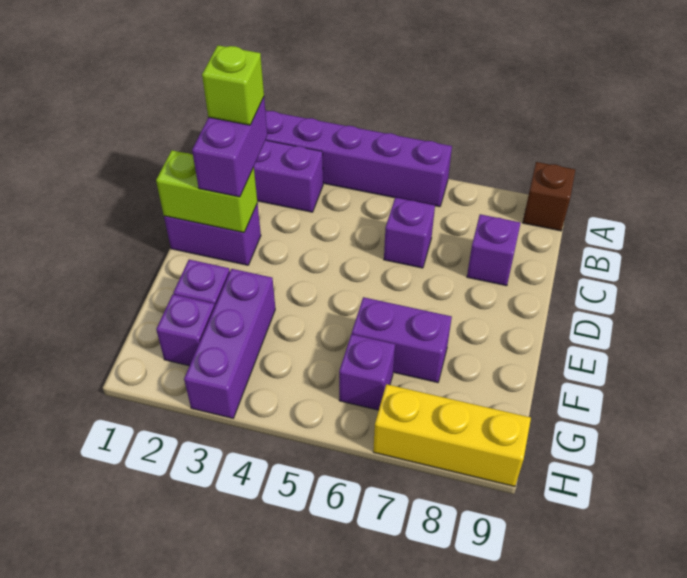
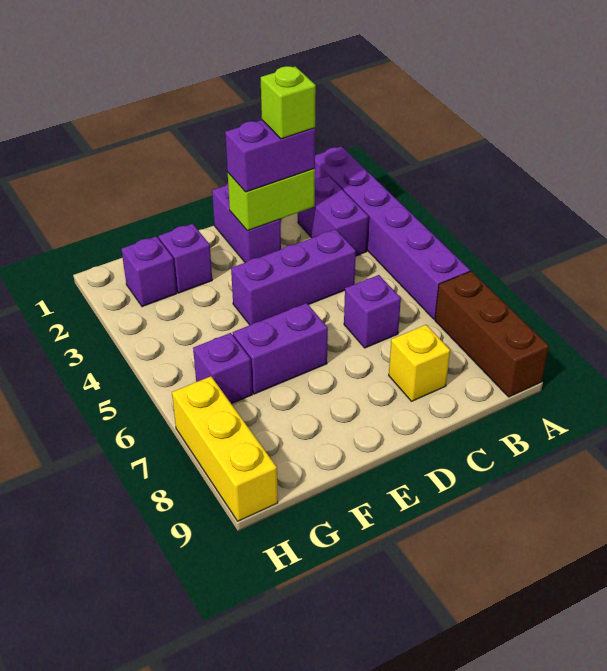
brown 1x1 brick [523,162,575,231] -> brown 1x3 brick [435,271,549,397]
purple 1x1 brick [467,214,521,286] -> yellow 1x1 brick [389,325,450,401]
lime 1x2 brick [156,150,257,233] -> lime 1x2 brick turned to [228,169,315,231]
purple 1x3 brick [184,269,275,418] -> purple 1x3 brick moved to [231,229,356,325]
purple 1x2 brick [352,297,452,383] -> purple 1x2 brick turned to [233,303,328,394]

